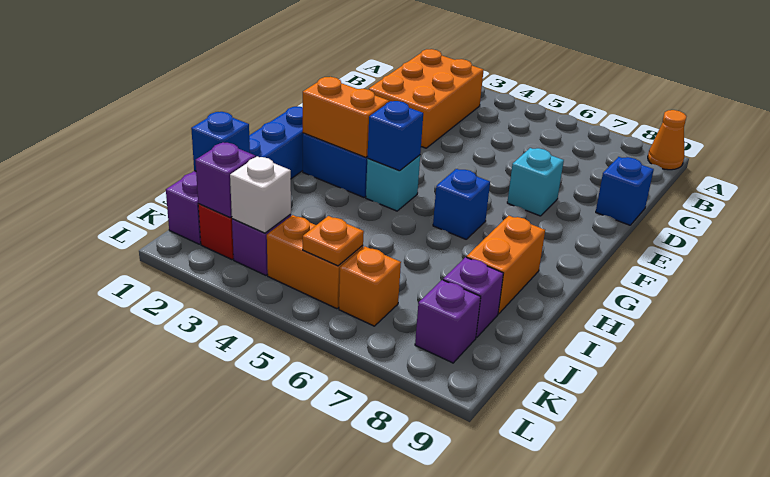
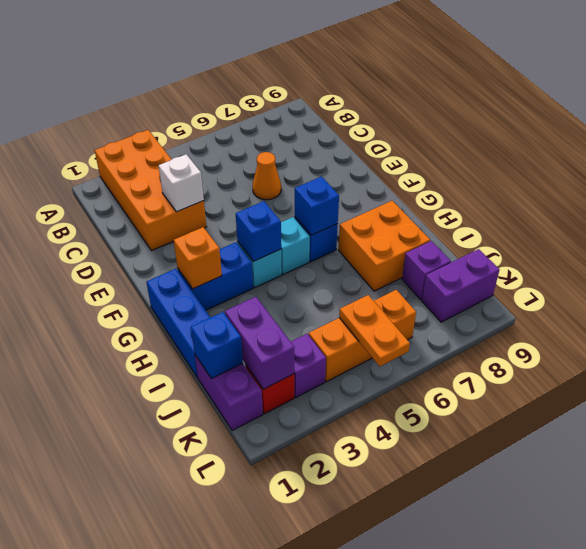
orange 1x1 cone [648,110,686,170] -> orange 1x1 cone moved to [253,152,281,200]
orange 2x3 brick [369,49,484,148] -> orange 2x4 brick [95,130,206,251]
blue 1x1 brick [596,157,654,225] -> blue 1x1 brick moved to [295,177,339,235]
cyan 1x1 brick [507,148,564,216] -> cyan 1x1 brick moved to [281,217,310,275]
orange 1x2 brick [303,77,389,157] -> orange 1x1 brick [174,227,222,289]
orange 1x2 brick [467,216,545,314] -> orange 2x2 brick [338,201,430,291]
purple 1x1 brick [195,142,256,218] -> purple 1x2 brick [225,297,294,389]
white 1x1 brick [230,156,291,233] -> white 1x1 brick moved to [158,154,204,212]
orange 1x1 plate [303,216,364,266] -> orange 1x2 plate [339,295,410,366]
purple 1x1 brick [415,280,481,363] -> purple 1x2 brick [422,249,499,322]

